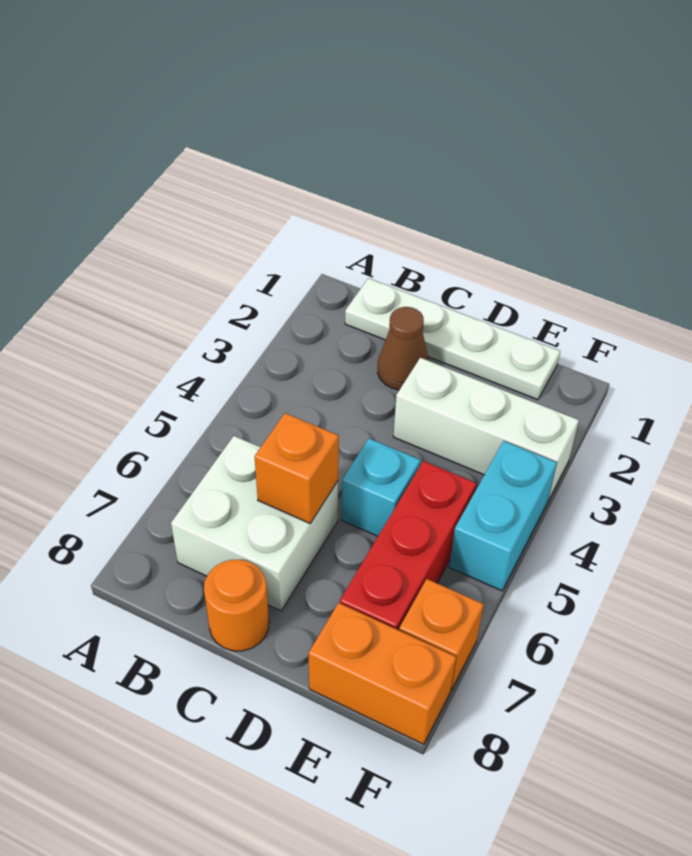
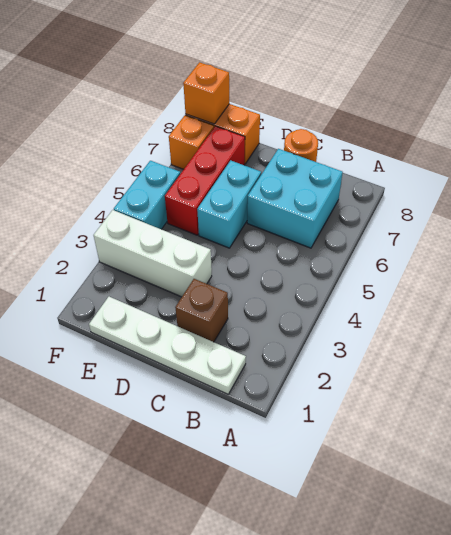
white 2x2 brick [171,436,338,611] -> cyan 2x2 brick [247,149,343,248]
brown 1x1 cone [378,307,429,390] -> brown 1x1 brick [175,279,228,342]
orange 1x1 brick [255,413,339,523] -> orange 1x1 brick moved to [183,62,229,124]
cyan 1x1 brick [341,439,421,536] -> cyan 1x2 brick [197,160,261,248]

